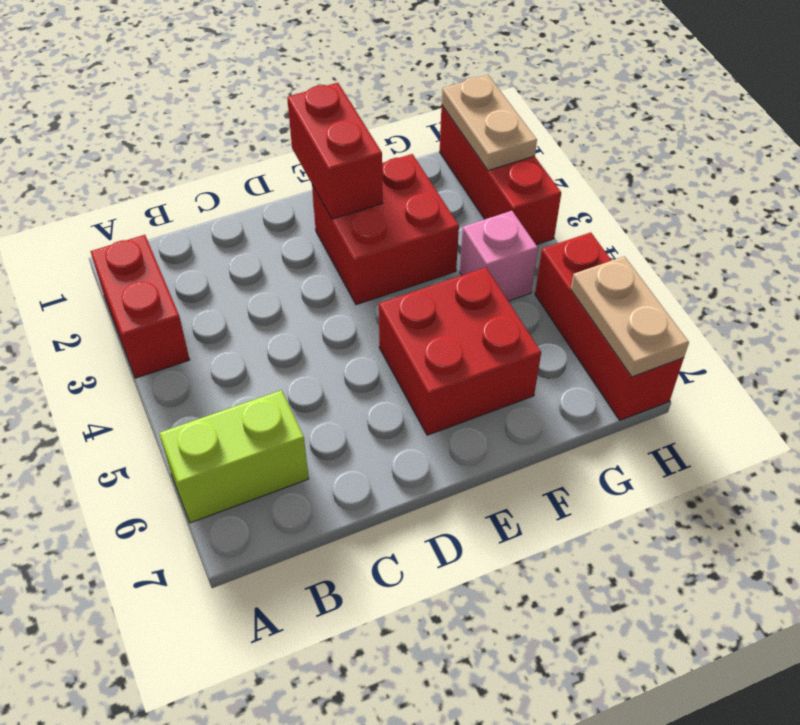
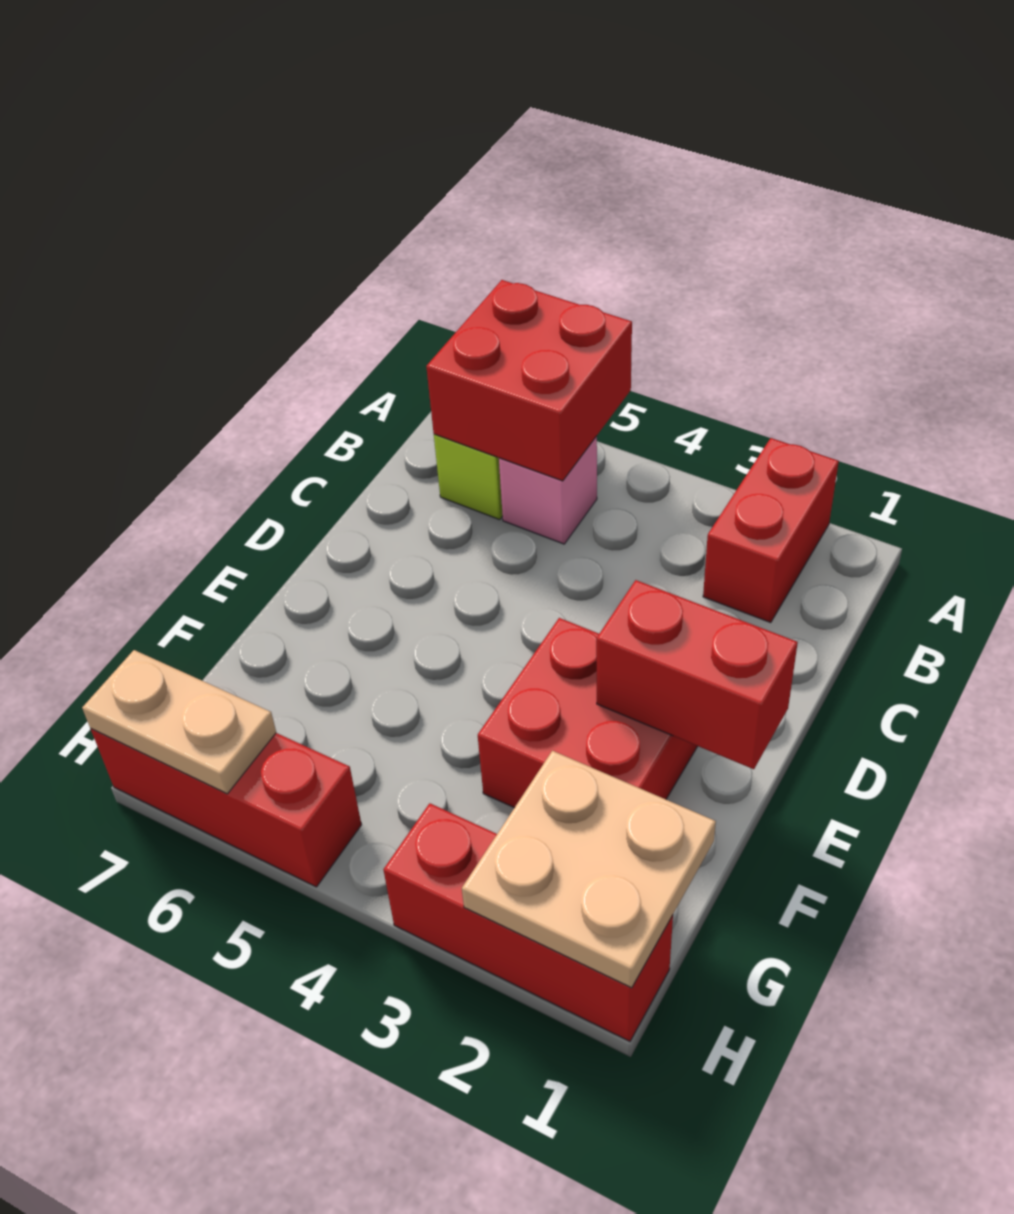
red 1x2 brick [90,235,190,378] -> red 1x2 brick turned to [703,438,839,623]
red 2x2 brick [379,268,541,435] -> red 2x2 brick moved to [426,280,632,481]
pink 1x1 brick [460,211,538,301] -> pink 1x1 brick moved to [499,436,597,544]
tan 1x2 plate [442,75,537,171] -> tan 2x2 plate [462,751,716,988]

